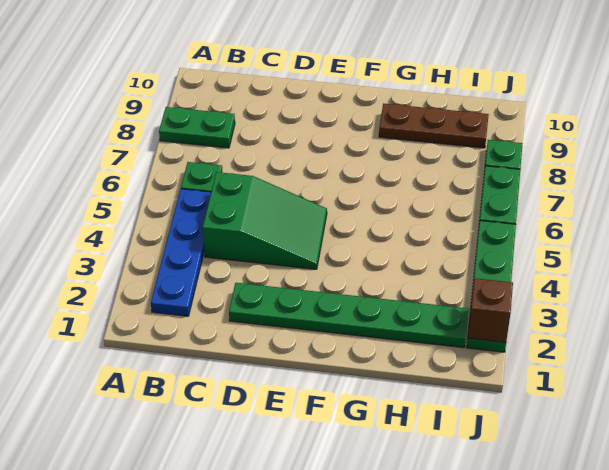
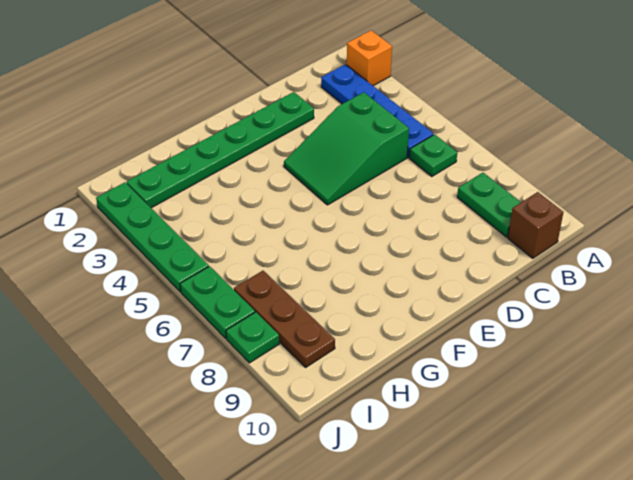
none -> orange 1x1 brick [347,30,392,86]
green 1x2 plate [159,107,235,148] -> green 1x2 plate turned to [457,173,521,237]
brown 1x3 plate [379,104,489,148] -> brown 1x3 plate turned to [234,271,335,367]
brown 1x1 brick [468,278,513,342] -> brown 1x1 brick moved to [508,192,563,258]

